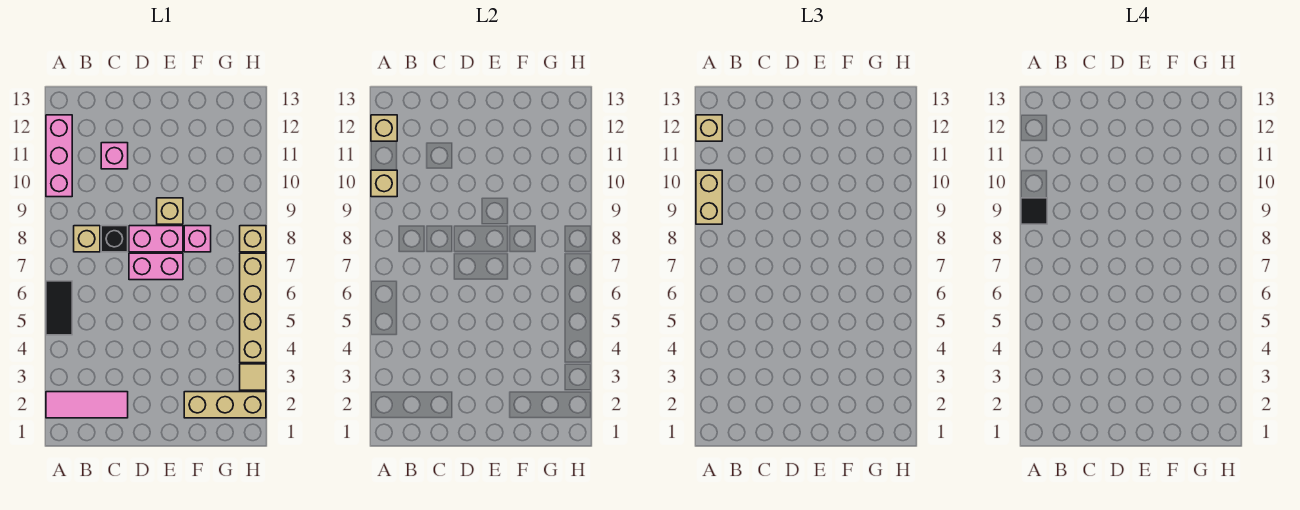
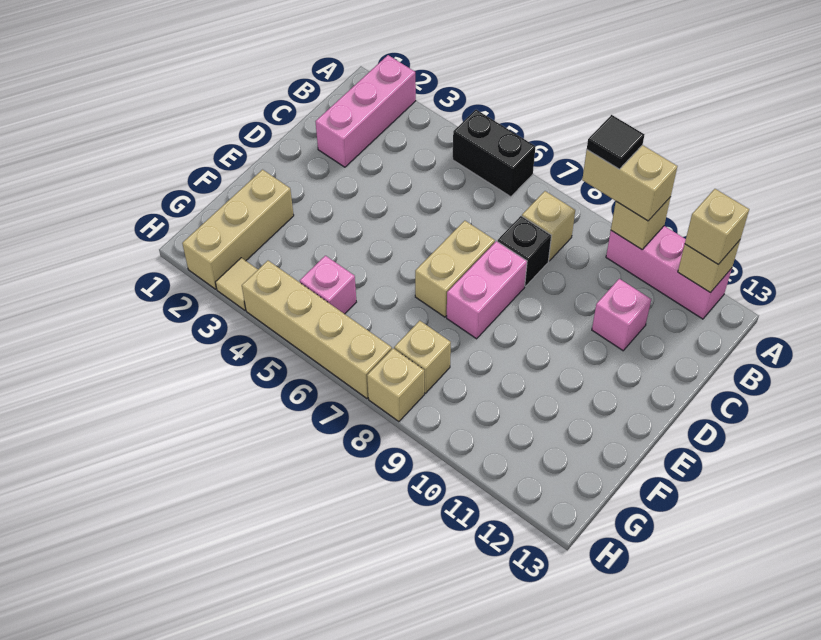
pink 1x3 tile [46,392,128,418] -> pink 1x3 brick [316,55,416,167]
black 1x2 tile [46,281,72,335] -> black 1x2 brick [453,110,535,197]
pink 1x2 brick [129,253,183,280] -> tan 1x2 brick [415,221,495,317]
tan 1x1 brick [157,198,183,224] -> tan 1x1 brick moved to [394,321,451,393]
pink 1x1 brick [184,226,211,252] -> pink 1x1 brick moved to [300,256,356,314]

